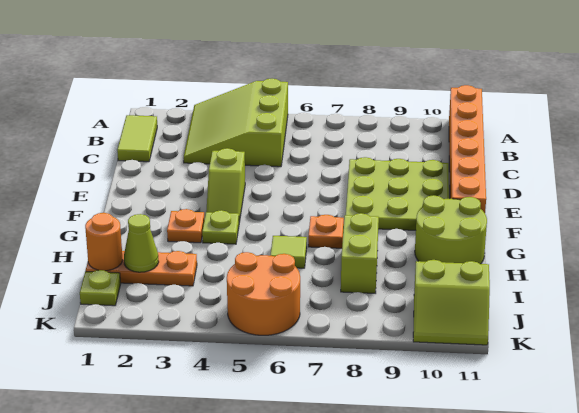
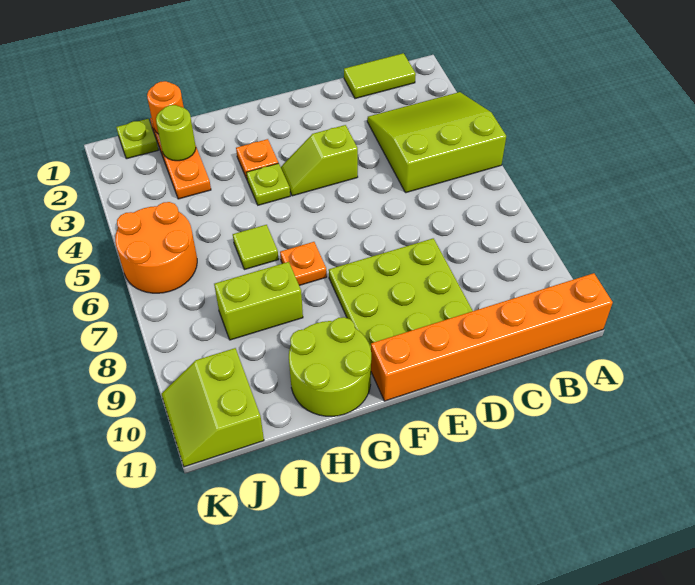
lime 1x1 cone [124,214,159,272] -> lime 1x1 round brick [156,105,196,161]

